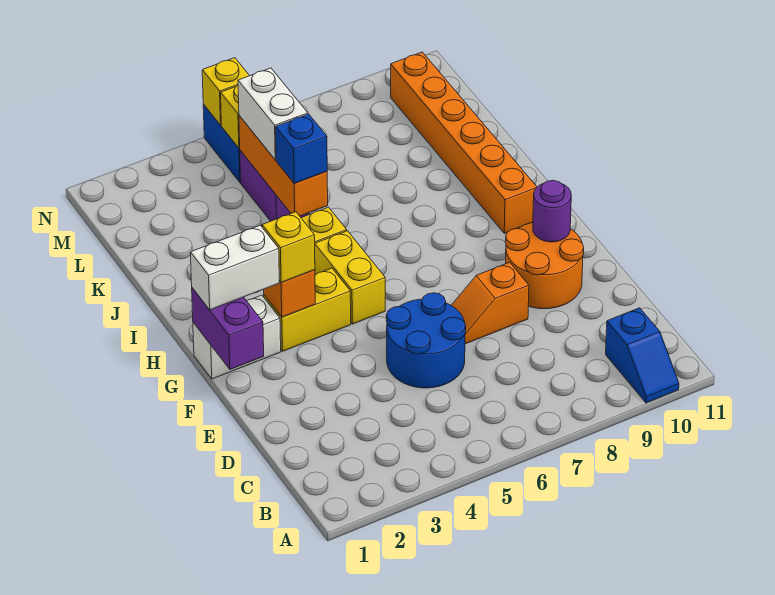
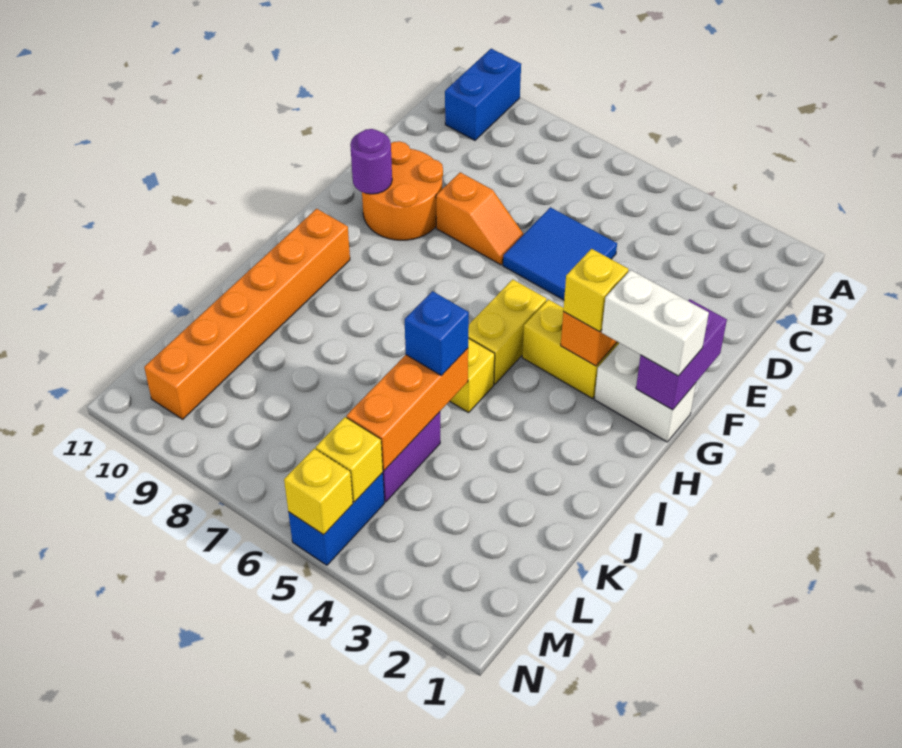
blue 1x2 slope [606,308,679,403] -> blue 1x2 brick [445,49,521,140]
blue 2x2 round brick [386,293,466,388] -> blue 2x2 tile [503,207,617,300]
white 1x2 brick [238,68,308,160] -> none

